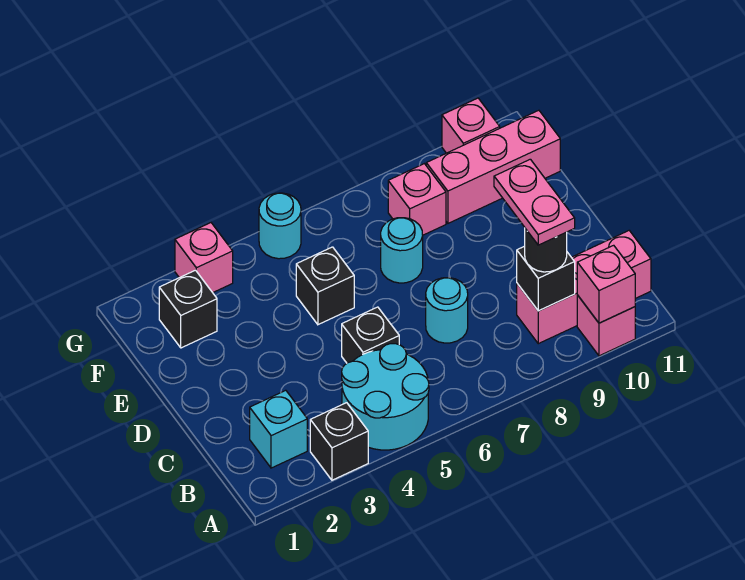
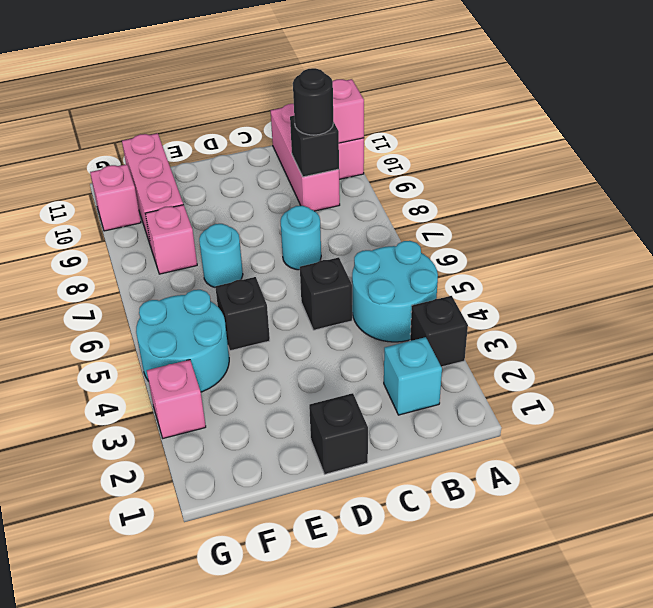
pink 1x2 plate [494,159,575,245] -> none
black 1x1 brick [159,270,217,348] -> black 1x1 brick moved to [309,393,368,474]
cyan 1x1 round brick [259,193,301,259] -> cyan 2x2 round brick [136,290,229,392]

